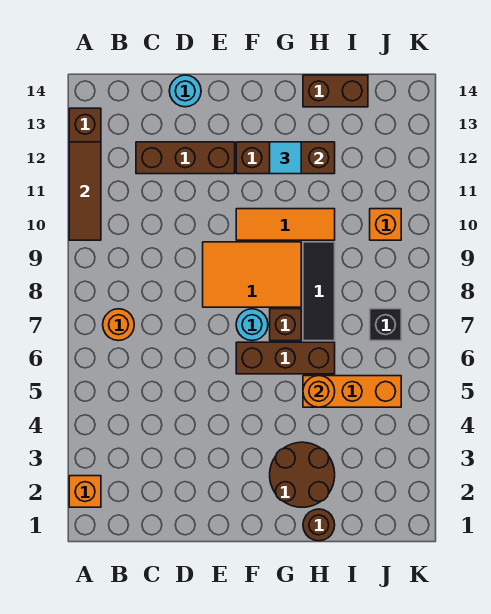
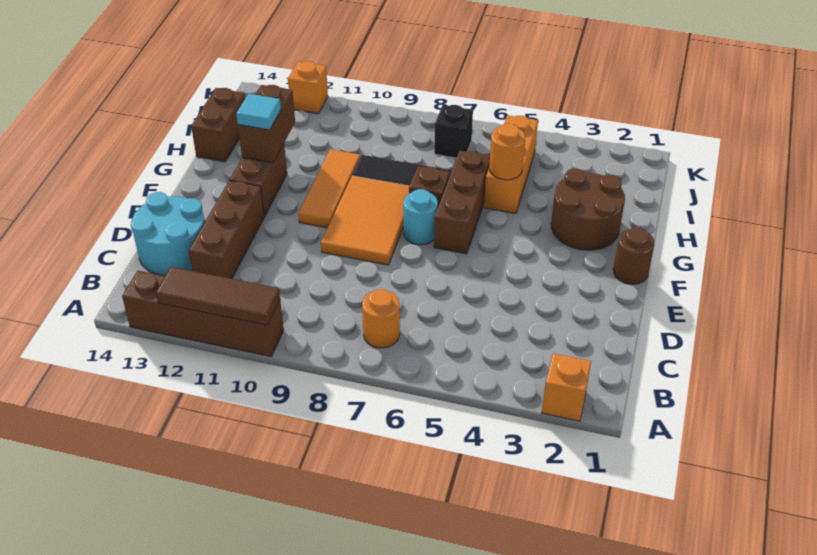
cyan 1x1 round brick [169,75,201,107] -> cyan 2x2 round brick [131,192,205,276]
brown 1x1 round brick [303,509,335,541] -> brown 1x1 round brick moved to [613,228,654,284]
orange 1x1 brick [370,209,401,240] -> orange 1x1 brick moved to [288,61,328,114]

